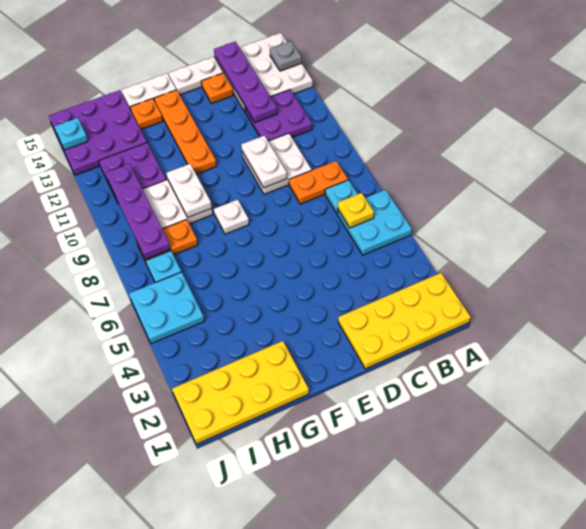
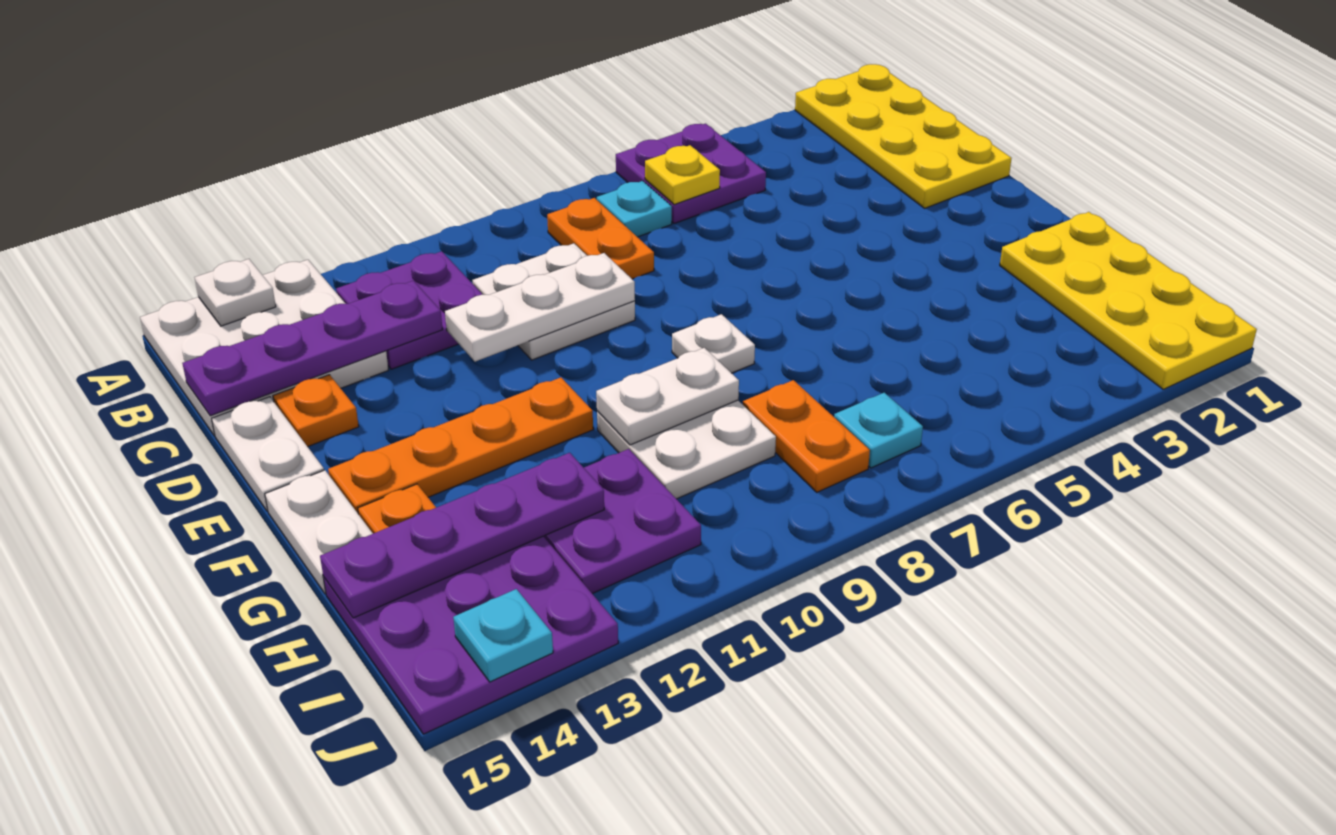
cyan 2x2 plate [338,190,412,255] -> purple 2x2 plate [616,124,766,224]
grey 1x1 plate [270,41,302,71] -> white 1x1 plate [195,259,276,326]
white 1x2 plate [241,136,287,188] -> white 1x3 plate [445,253,635,362]
cyan 2x2 plate [129,272,204,344] -> none
purple 1x4 plate [106,164,170,259] -> purple 1x4 plate moved to [320,453,604,618]

